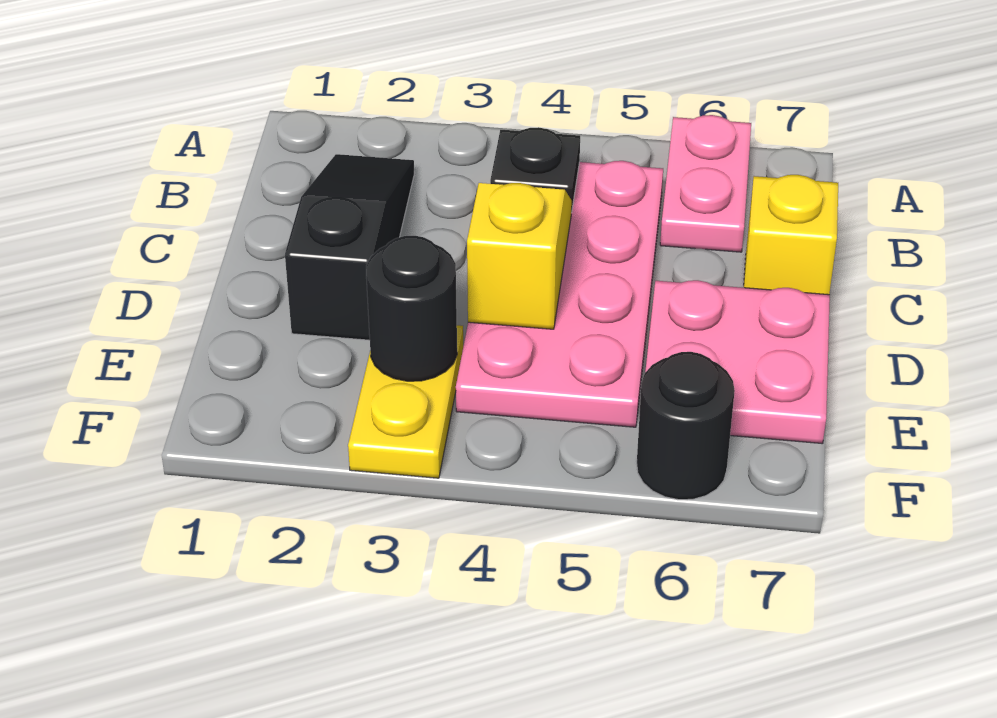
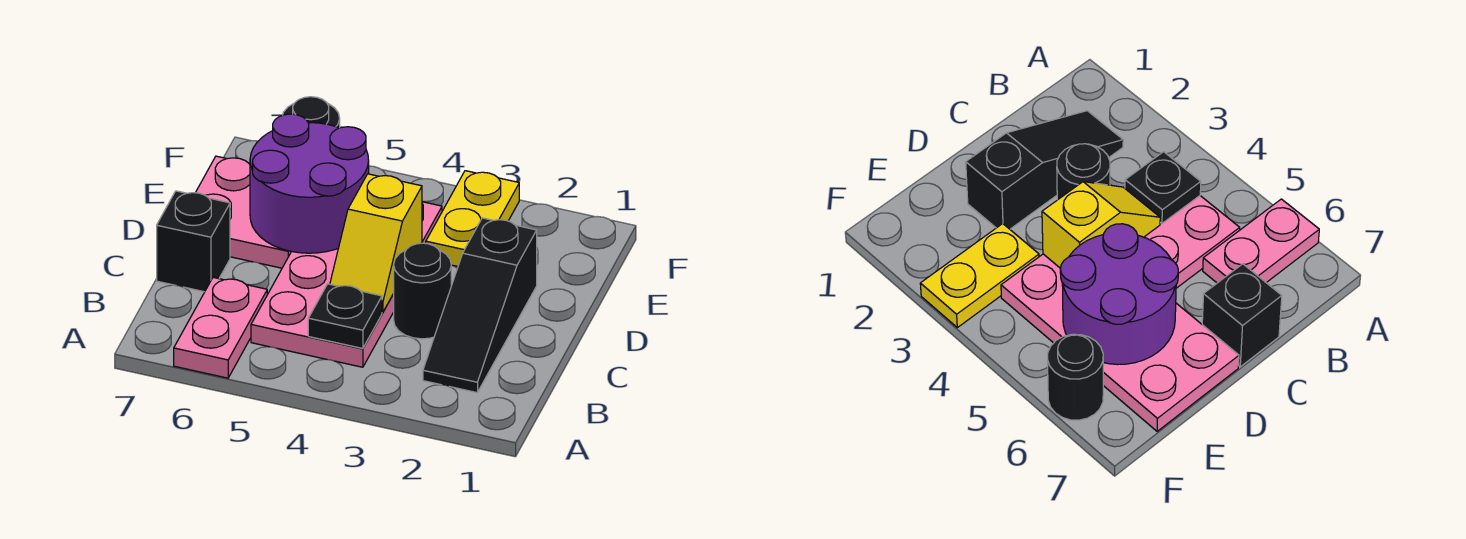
yellow 1x1 brick [744,175,838,295] -> black 1x1 brick [157,191,230,292]
none -> purple 2x2 round brick [250,114,369,253]
black 1x1 round brick [366,236,457,381] -> black 1x1 round brick moved to [394,243,451,339]

